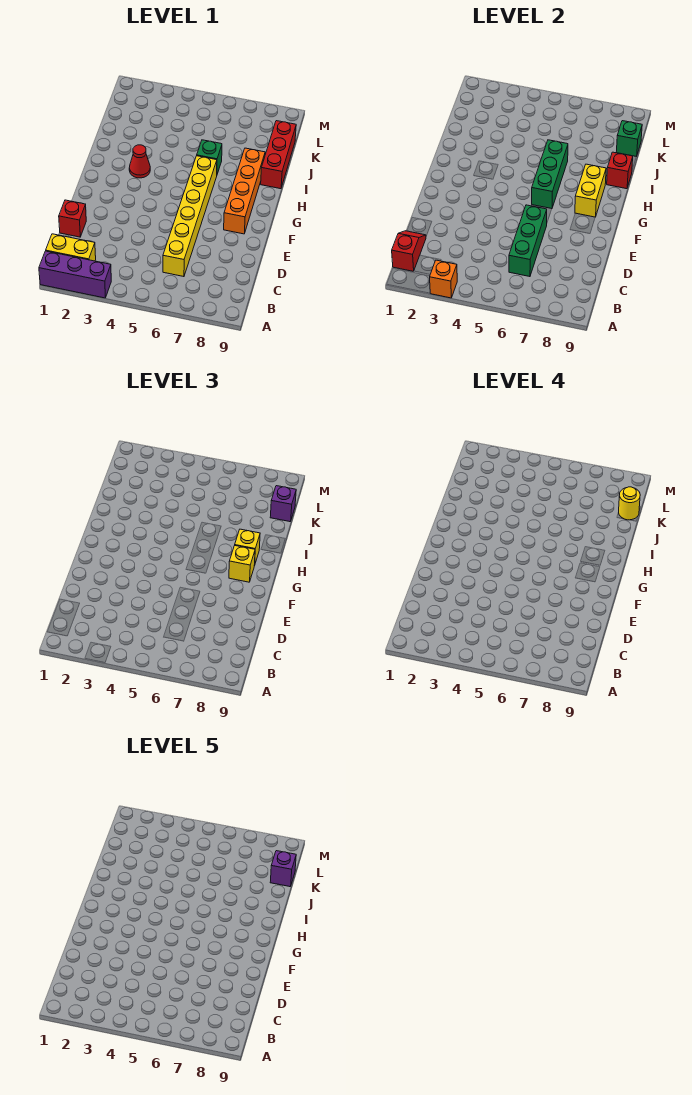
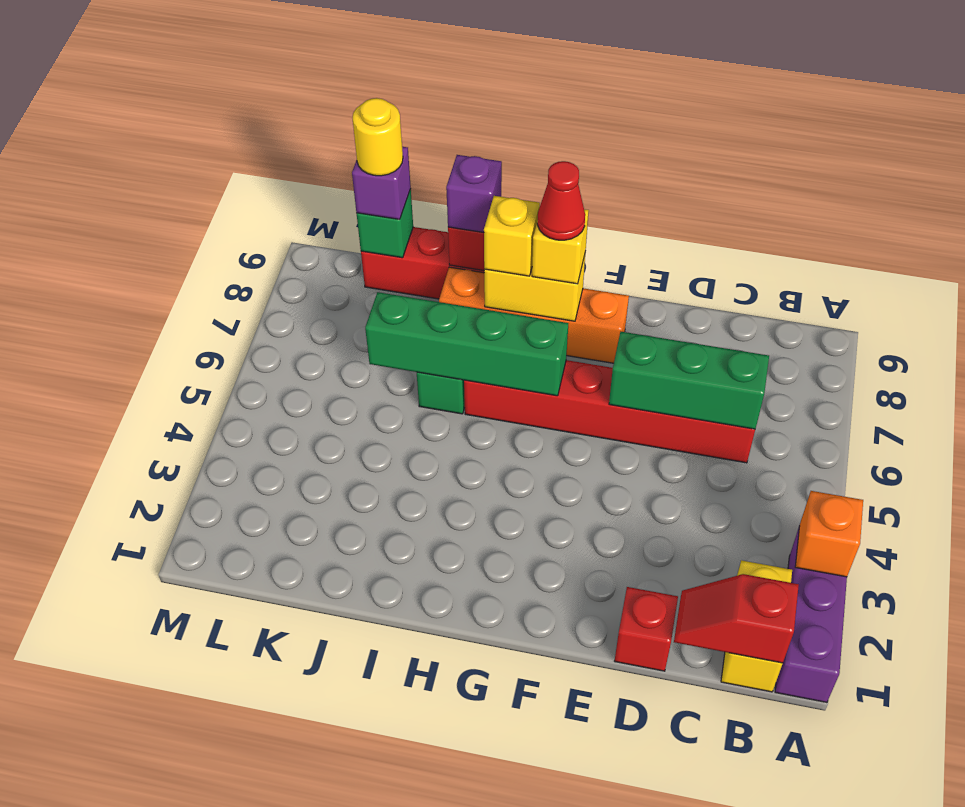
yellow 1x6 brick [163,156,217,277] -> red 1x6 brick [464,360,755,463]
green 1x3 brick [532,140,568,209] -> green 1x4 brick [365,292,568,396]
red 1x1 cone [129,145,150,178] -> red 1x1 cone moved to [537,161,585,240]
purple 1x1 brick [270,851,296,887] -> purple 1x1 brick moved to [446,155,502,232]

